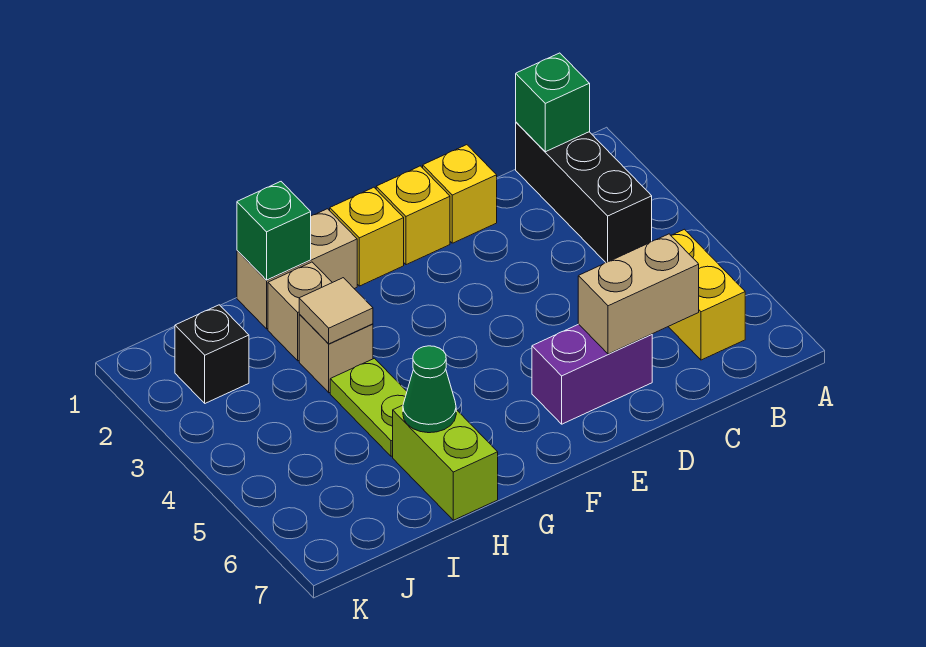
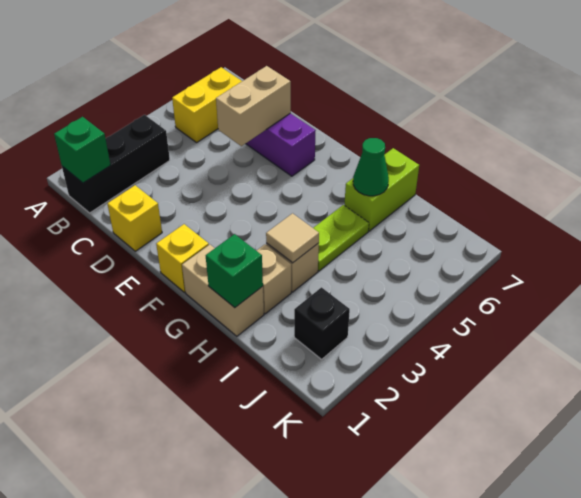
tan 1x2 brick [578,234,699,354] -> tan 1x2 brick turned to [216,66,291,146]
yellow 1x1 brick [376,166,450,265] -> none

